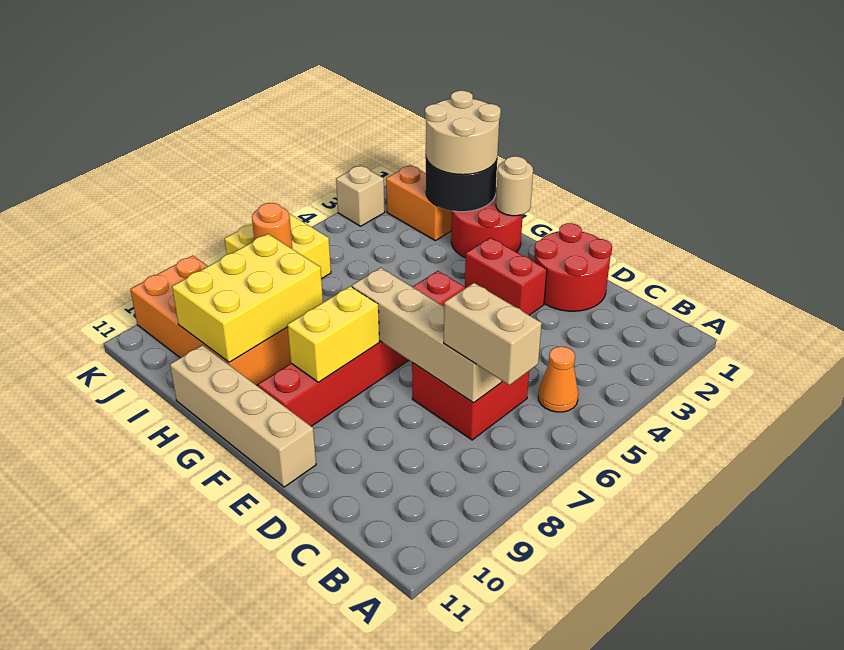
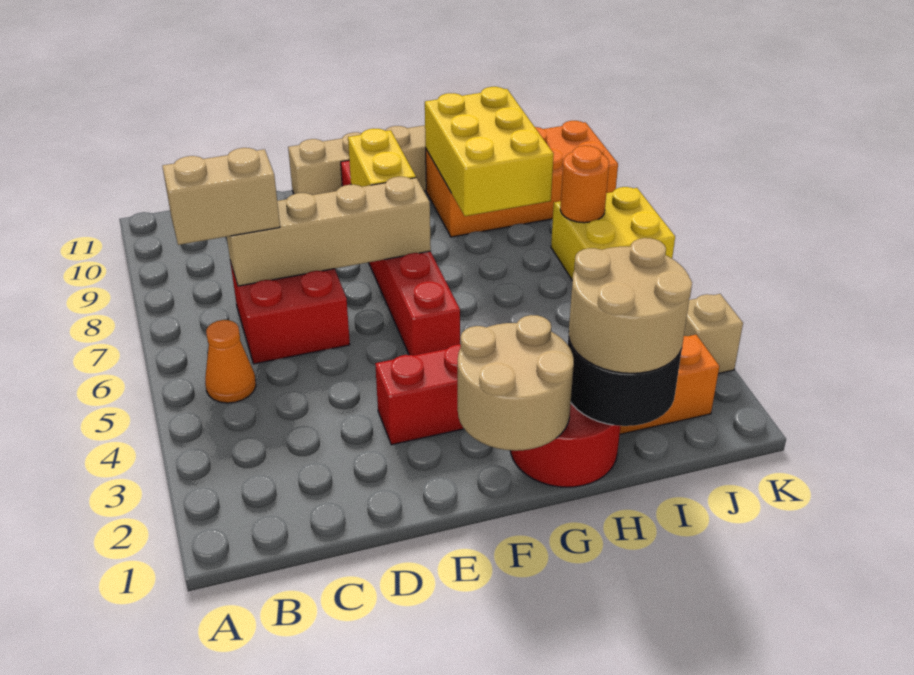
red 2x2 round brick [534,223,612,311] -> none
tan 1x1 round brick [496,156,533,216] -> tan 2x2 round brick [458,315,574,451]

